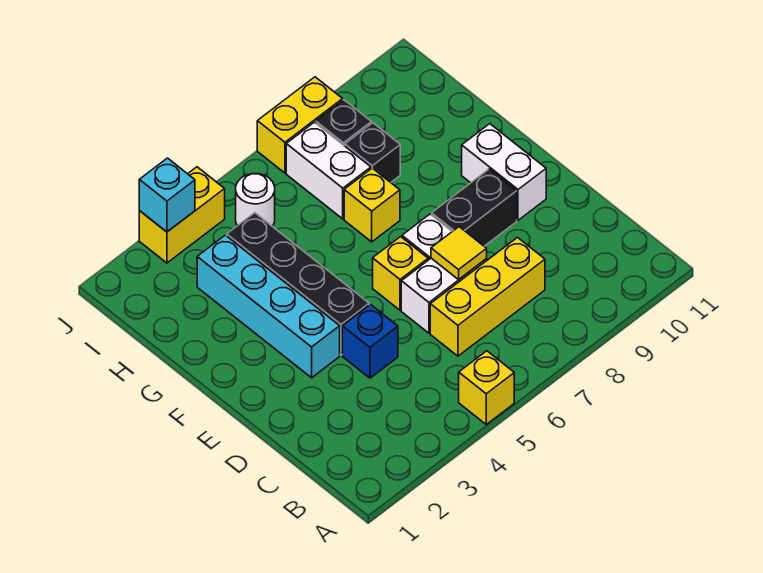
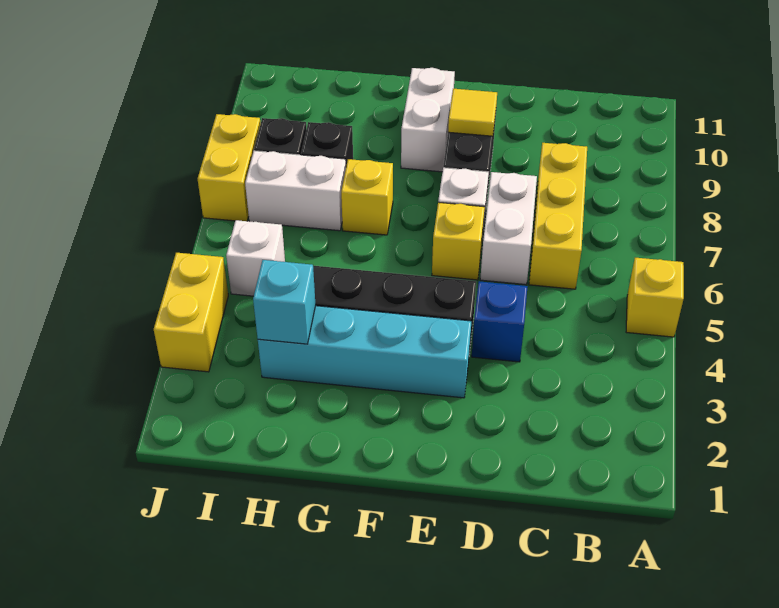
yellow 1x1 tile [431,227,487,280] -> yellow 1x1 tile moved to [448,89,497,136]
white 1x2 brick [462,124,546,220] -> white 1x2 brick turned to [401,68,455,172]
white 1x1 round brick [236,174,275,226] -> white 1x1 brick [226,220,285,296]
cyan 1x1 brick [139,158,195,232] -> cyan 1x1 brick moved to [253,260,316,344]

